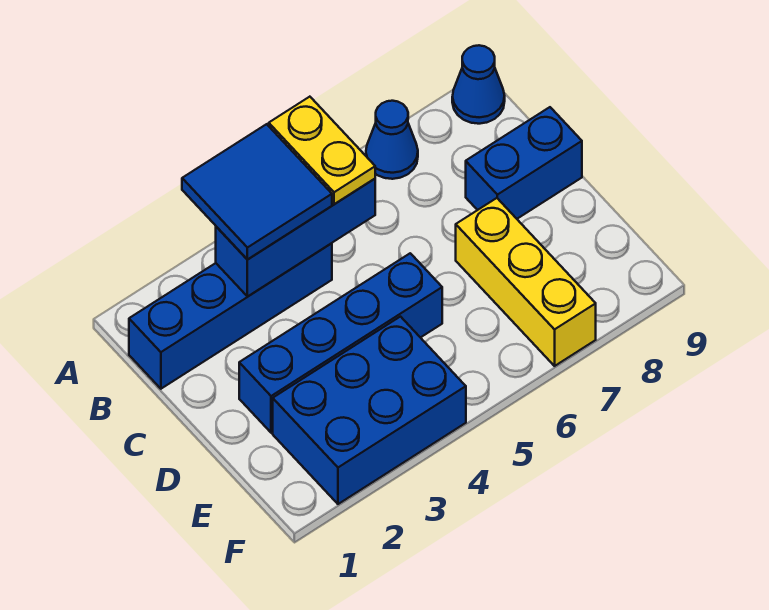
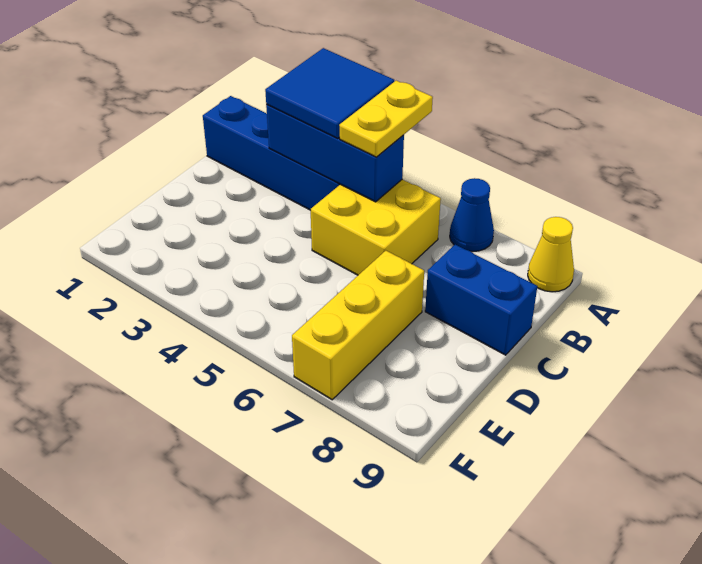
blue 1x1 cone [452,45,505,124] -> yellow 1x1 cone [528,217,574,292]
none -> yellow 2x2 brick [311,180,441,275]
blue 1x4 brick [239,253,442,433] -> none
blue 2x3 brick [273,317,466,504] -> none

